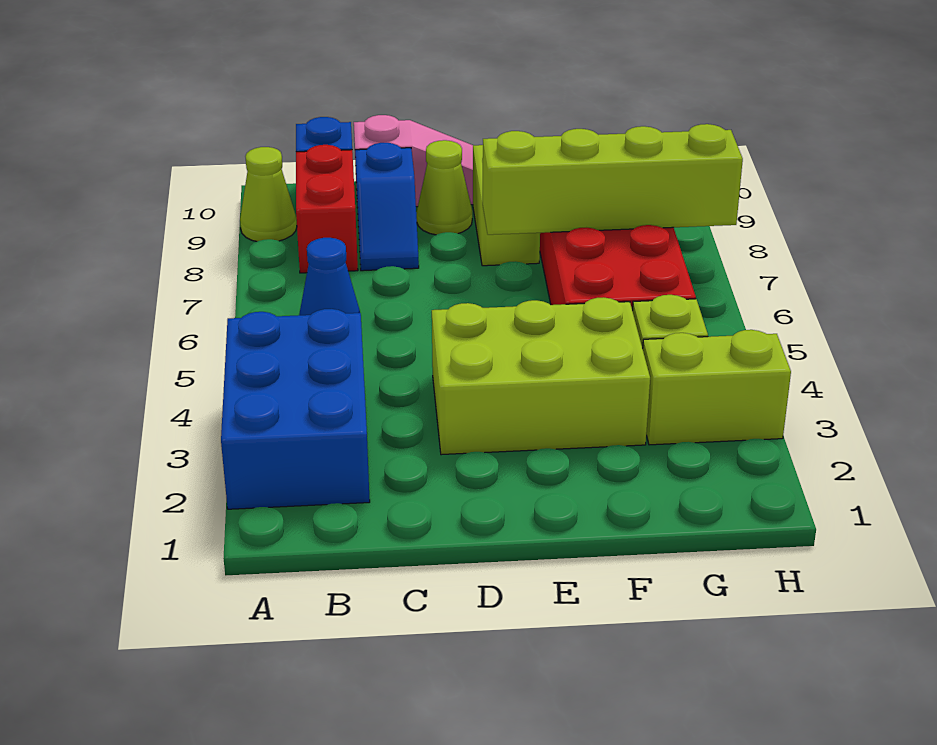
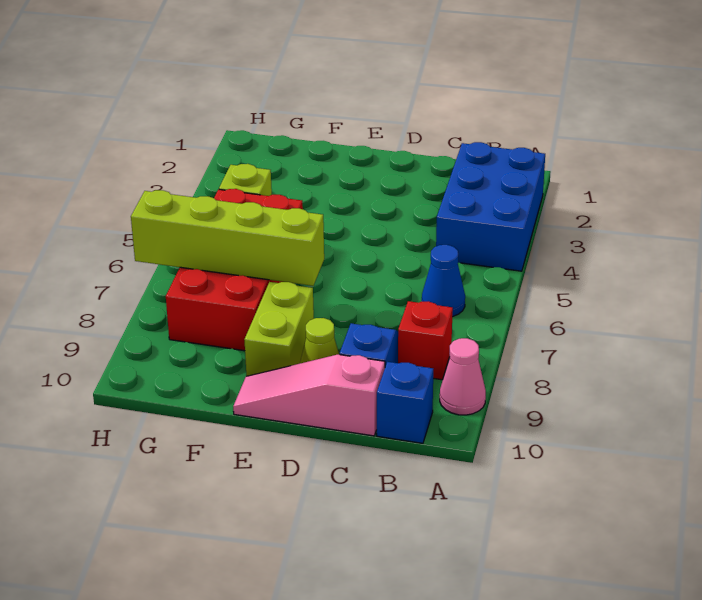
lime 1x1 cone [240,147,297,241] -> pink 1x1 cone [440,338,486,415]
red 1x2 brick [296,145,358,273] -> red 1x1 brick [398,301,453,380]
lime 2x3 brick [432,297,650,455] -> none
lime 1x2 brick [643,330,791,445] -> none

